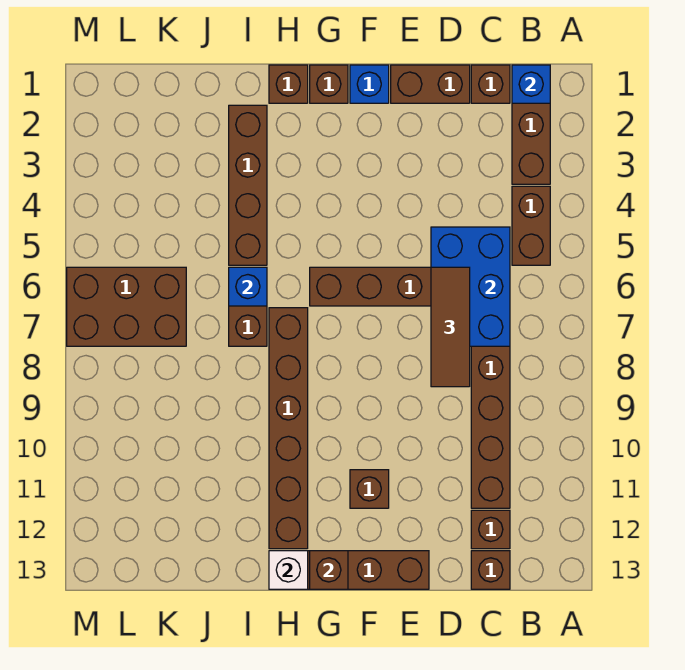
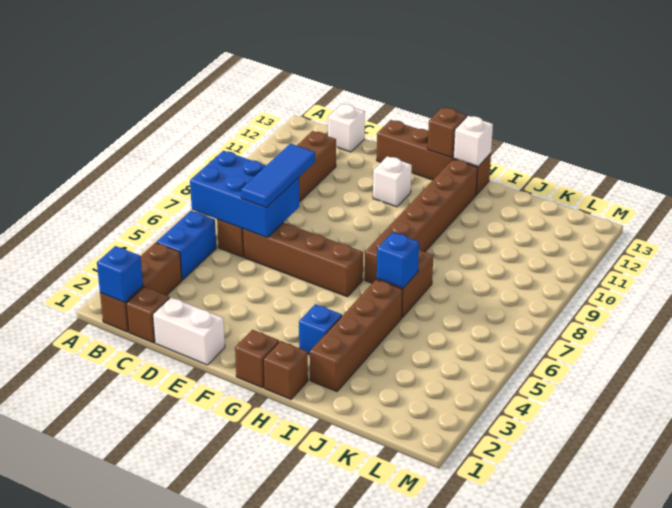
brown 1x2 brick [512,186,550,265] -> blue 1x2 brick [156,211,216,280]
blue 2x3 brick [431,227,510,346] -> blue 2x3 brick turned to [190,151,300,238]
brown 1x1 brick [471,510,510,549] -> none
brown 1x1 brick [471,551,510,589] -> white 1x1 brick [328,104,365,152]
brown 1x2 brick [391,65,470,103] -> white 1x2 brick [153,297,225,365]
brown 1x3 tile [431,267,470,387] -> blue 1x3 tile [241,144,315,208]
blue 1x1 brick [350,65,389,103] -> blue 1x1 brick moved to [299,304,342,355]
brown 1x1 brick [350,470,389,508] -> white 1x1 brick [373,156,412,207]
brown 2x3 brick [67,267,186,346] -> none

